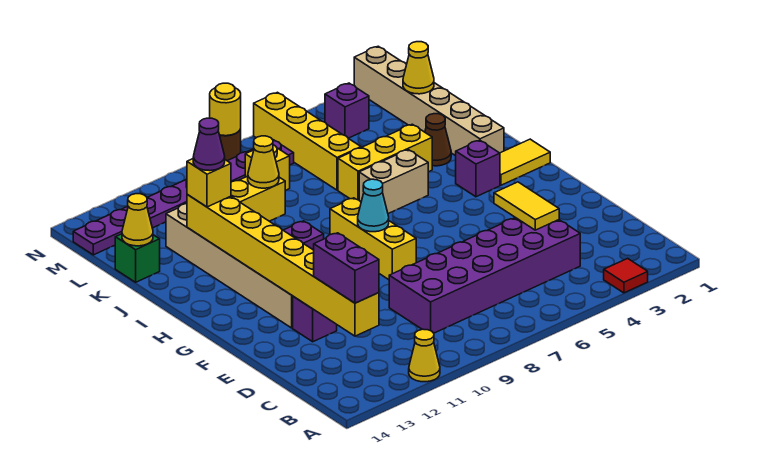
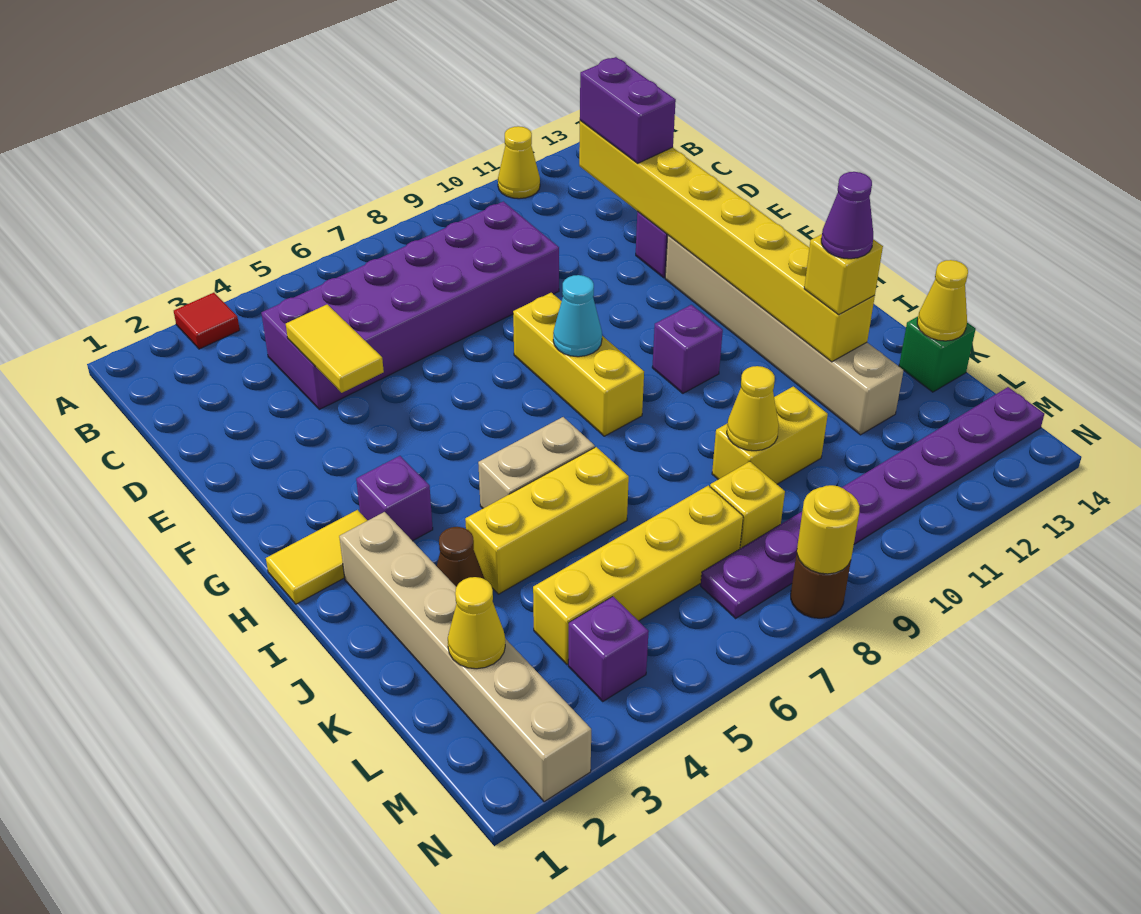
yellow 1x4 brick [254,92,361,190] -> yellow 1x4 brick turned to [533,485,743,664]

